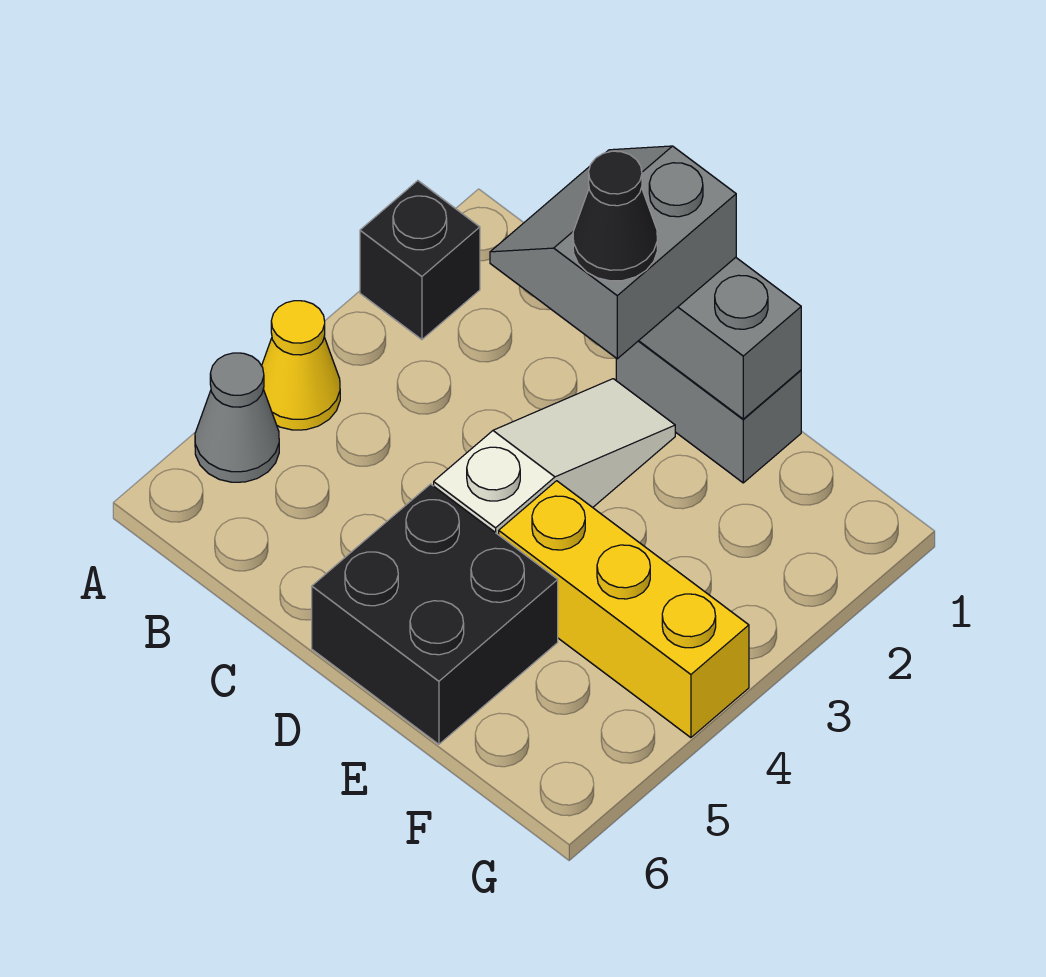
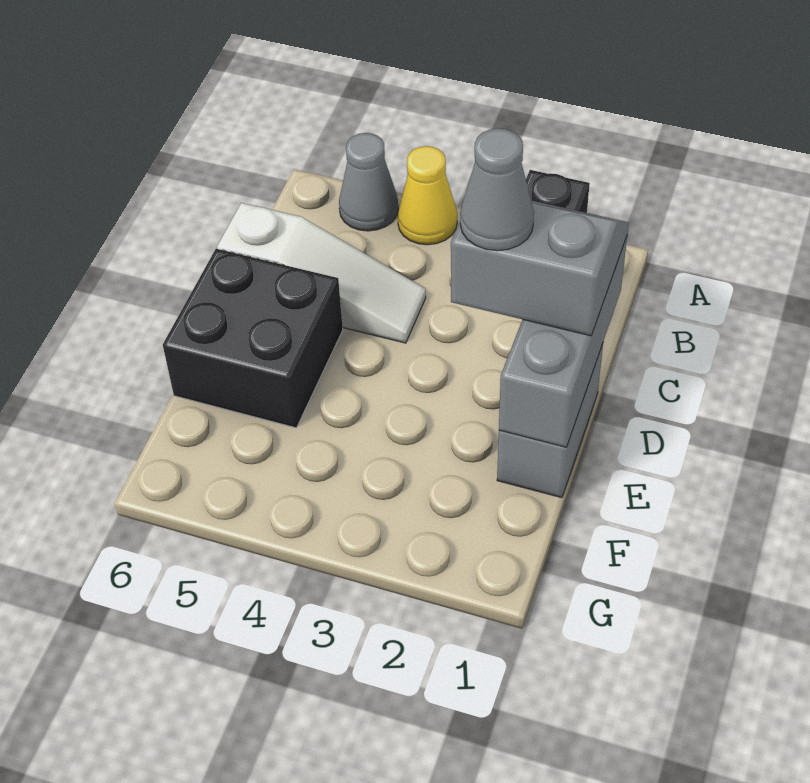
white 1x3 slope [434,379,675,535] -> white 1x3 slope moved to [217,203,426,343]
black 1x1 cone [573,151,657,281] -> grey 1x1 cone [460,128,534,251]
yellow 1x3 brick [499,481,749,738] -> none

